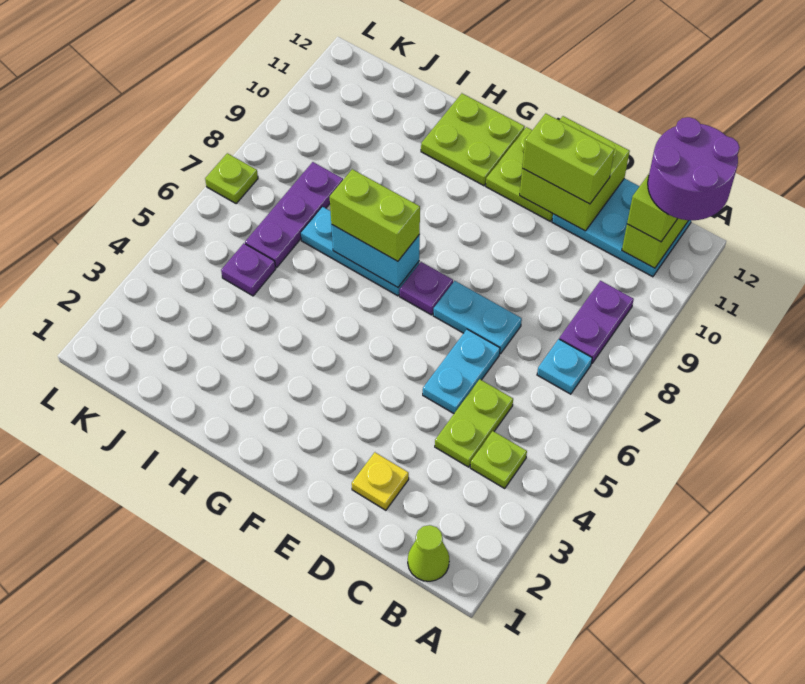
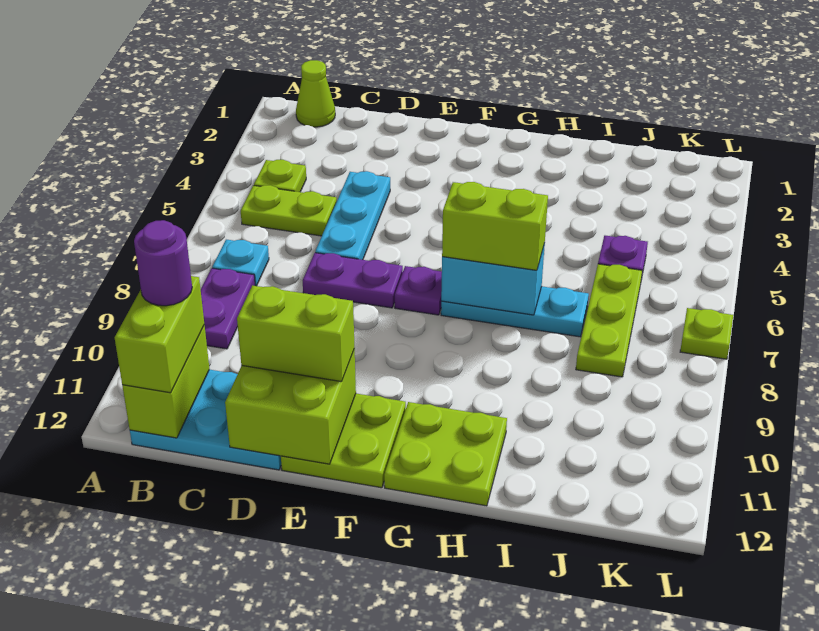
purple 2x2 round brick [648,117,740,220] -> purple 1x1 round brick [134,220,192,306]
lime 1x2 plate [435,379,513,467] -> lime 1x2 plate turned to [241,185,337,236]
yellow 1x1 plate [352,452,409,510] -> none
cyan 1x2 plate [423,329,500,413] -> cyan 1x3 plate [315,171,390,260]
cyan 1x2 plate [433,281,522,354] -> purple 1x2 plate [303,253,403,308]
purple 1x3 plate [245,162,343,268] -> lime 1x3 plate [576,264,642,377]

